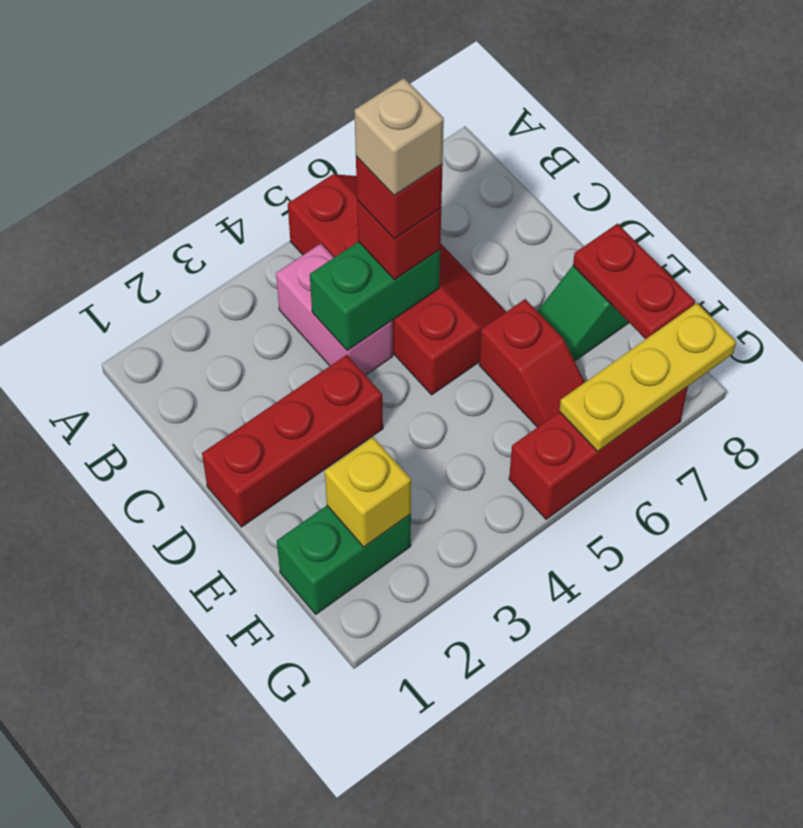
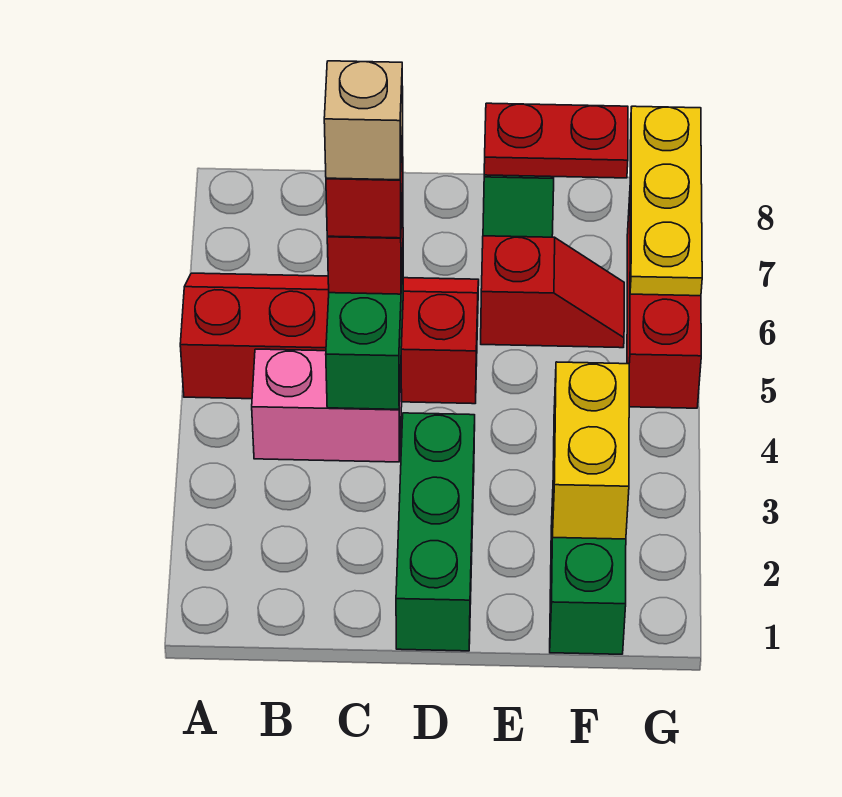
red 1x3 brick [202,355,383,527] -> green 1x3 brick [396,413,475,651]
yellow 1x1 brick [325,437,411,547] -> yellow 1x2 brick [552,362,629,539]

